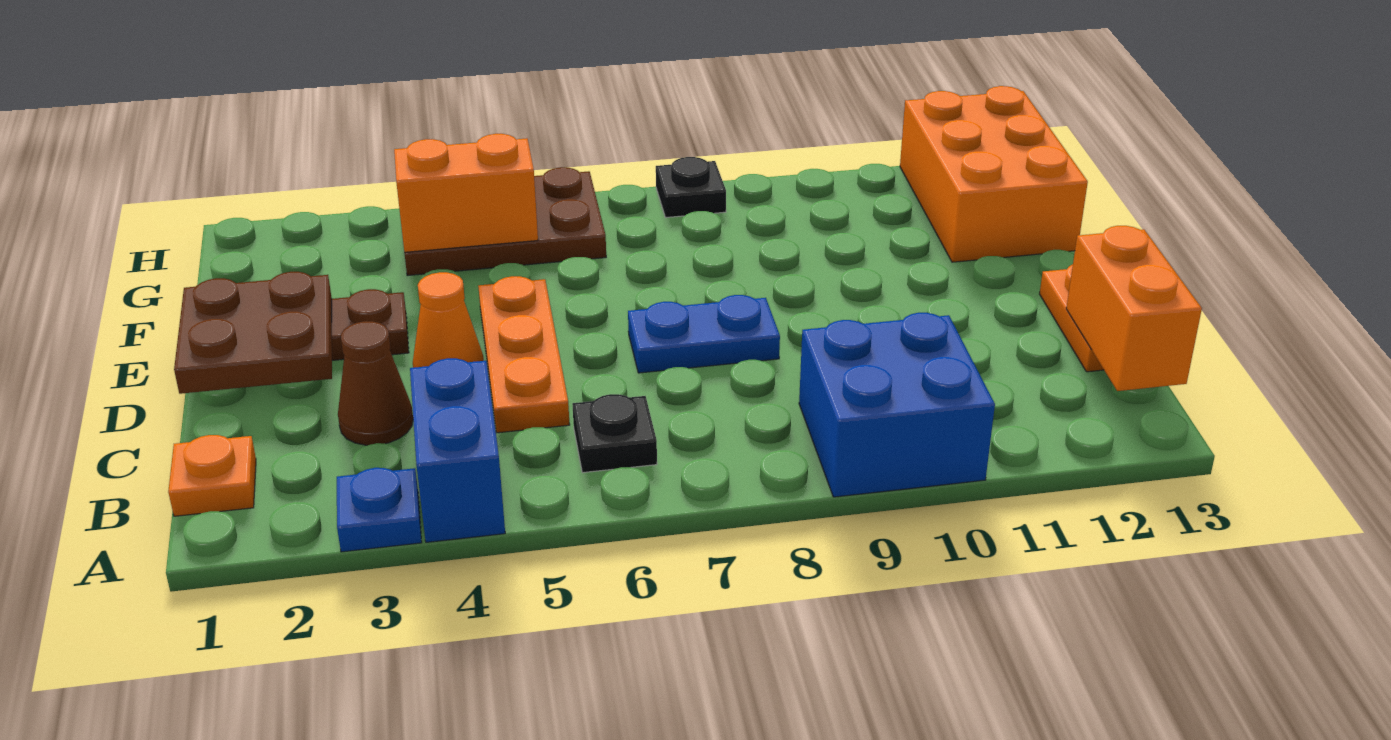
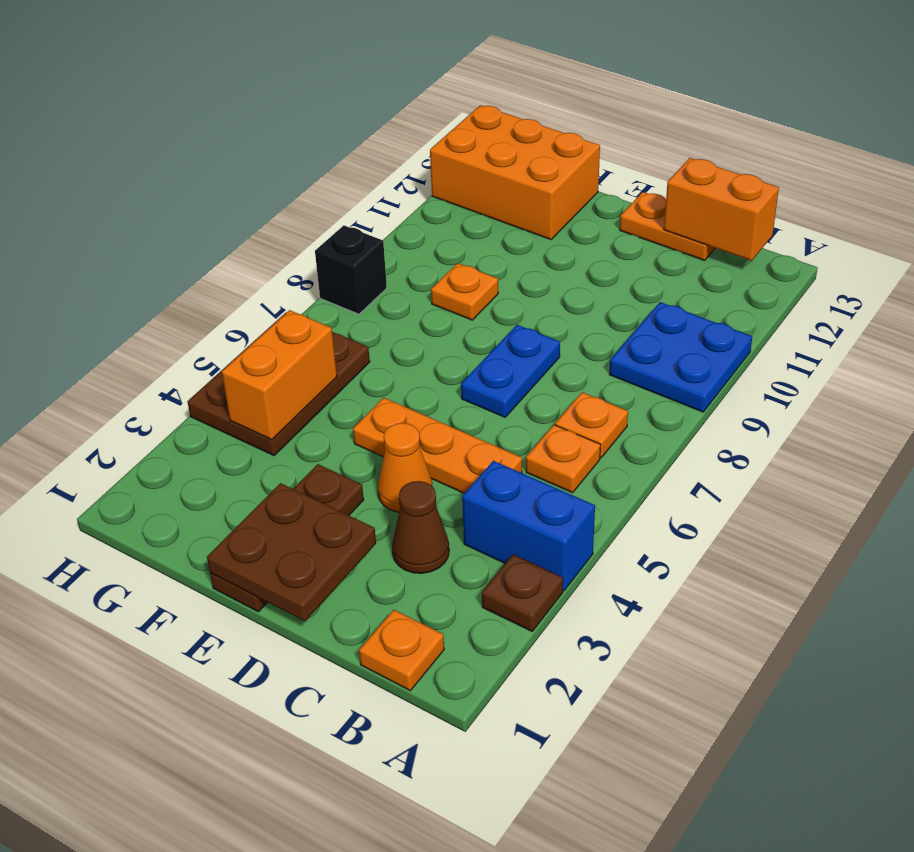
blue 1x1 plate [337,468,422,552] -> brown 1x1 plate [482,555,563,631]
blue 2x2 brick [799,313,995,497] -> blue 2x2 plate [609,302,752,412]
black 1x1 plate [573,394,657,473] -> orange 1x1 plate [526,425,601,493]
none -> orange 1x1 plate [555,392,628,458]
none -> orange 1x1 plate [431,263,498,320]
black 1x1 plate [656,157,726,217] -> black 1x1 brick [315,225,387,314]

